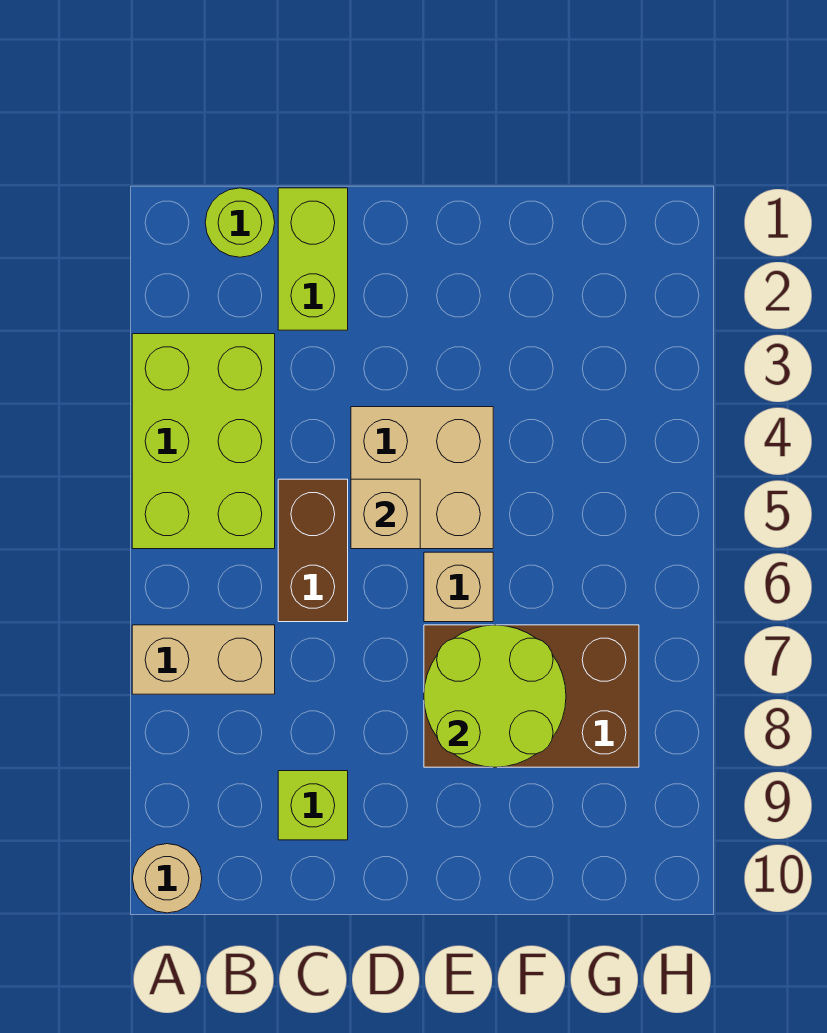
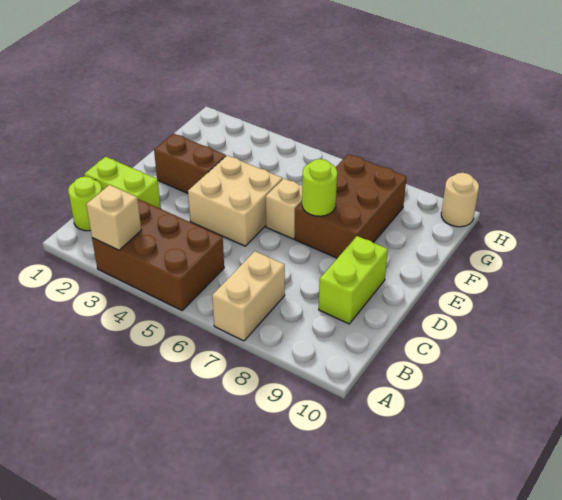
lime 2x3 brick [132,334,275,549] -> brown 2x3 brick [92,199,224,310]
tan 1x1 round brick [133,844,202,913] -> tan 1x1 round brick moved to [441,173,479,227]
brown 1x2 brick [278,479,348,622] -> brown 1x2 brick moved to [154,133,226,193]
lime 1x1 brick [278,771,348,840] -> lime 1x2 brick [319,236,388,324]
tan 1x1 brick [351,479,420,549] -> tan 1x1 brick moved to [86,185,141,250]
lime 2x2 round brick [424,625,566,767] -> lime 1x1 round brick [302,159,337,216]

